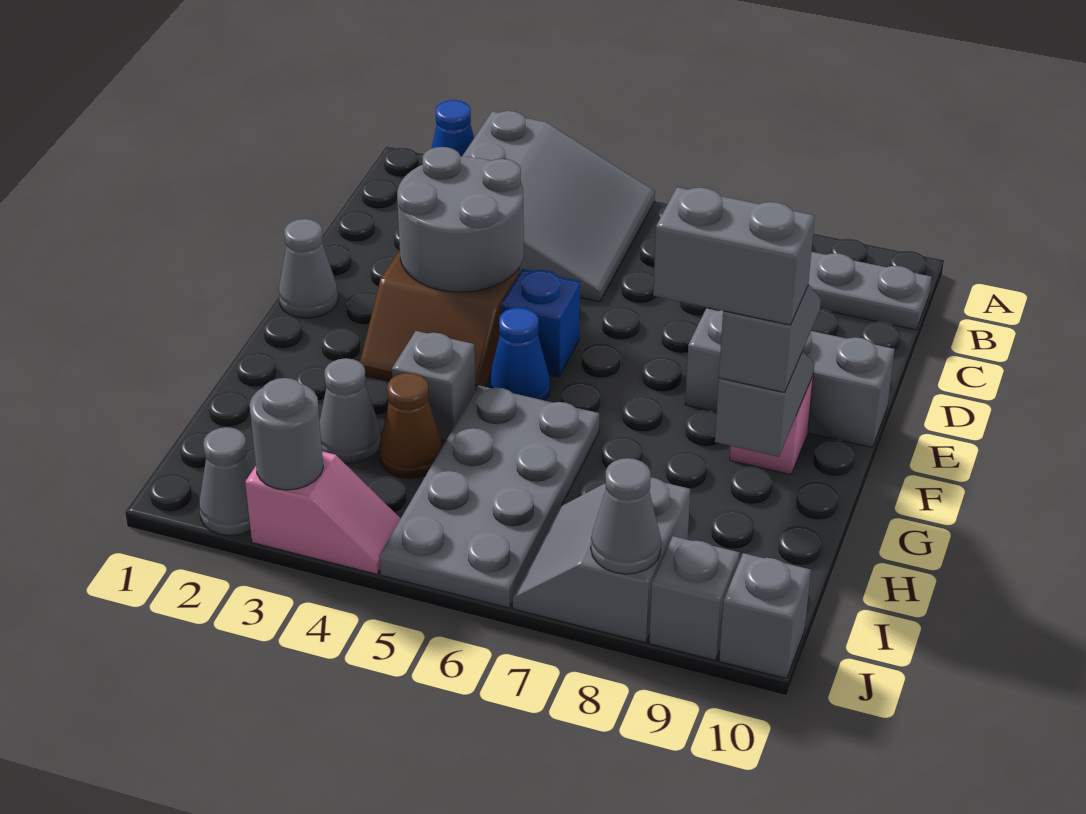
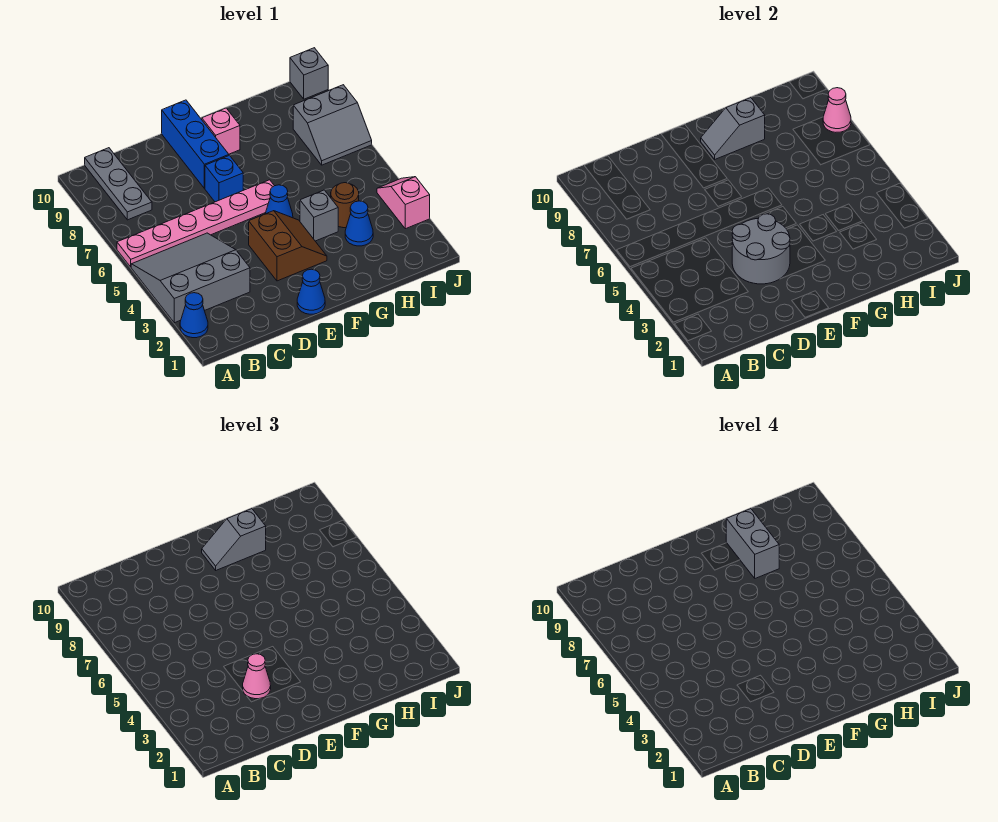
none -> pink 1x6 plate [117,180,274,267]
none -> pink 1x1 cone [243,654,271,699]
grey 1x1 cone [279,219,338,318] -> blue 1x1 cone [297,269,325,314]
blue 1x1 brick [501,269,580,376] -> blue 1x1 brick moved to [205,156,243,202]
grey 1x3 brick [685,308,895,447] -> blue 1x3 brick [162,100,229,189]
grey 2x4 plate [379,385,599,608] -> none
grey 1x1 cone [320,358,381,464] -> blue 1x1 cone [345,201,373,246]
brown 1x1 cone [379,373,442,479] -> brown 1x1 round brick [331,183,359,228]
grey 1x1 cone [199,427,253,535] -> none
grey 1x1 round brick [250,378,323,490] -> none
grey 1x1 cone [591,458,661,574] -> pink 1x1 cone [823,88,851,132]
grey 1x1 brick [649,536,740,660] -> none

